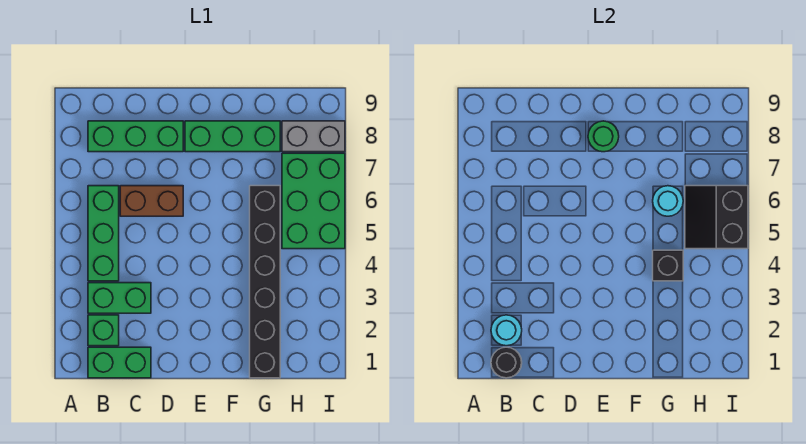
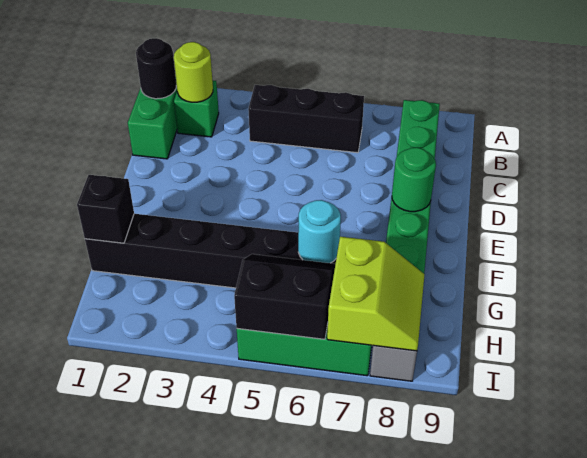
cyan 1x1 round brick [491,315,522,346] -> lime 1x1 round brick [174,42,213,102]
green 1x2 brick [88,283,151,313] -> none
green 1x3 brick [88,186,119,281] -> black 1x3 brick [248,85,364,153]
brown 1x2 brick [120,186,183,216] -> none
black 1x1 brick [653,250,683,281] -> black 1x1 brick moved to [77,175,134,243]
none -> lime 2x2 slope [327,237,425,351]

